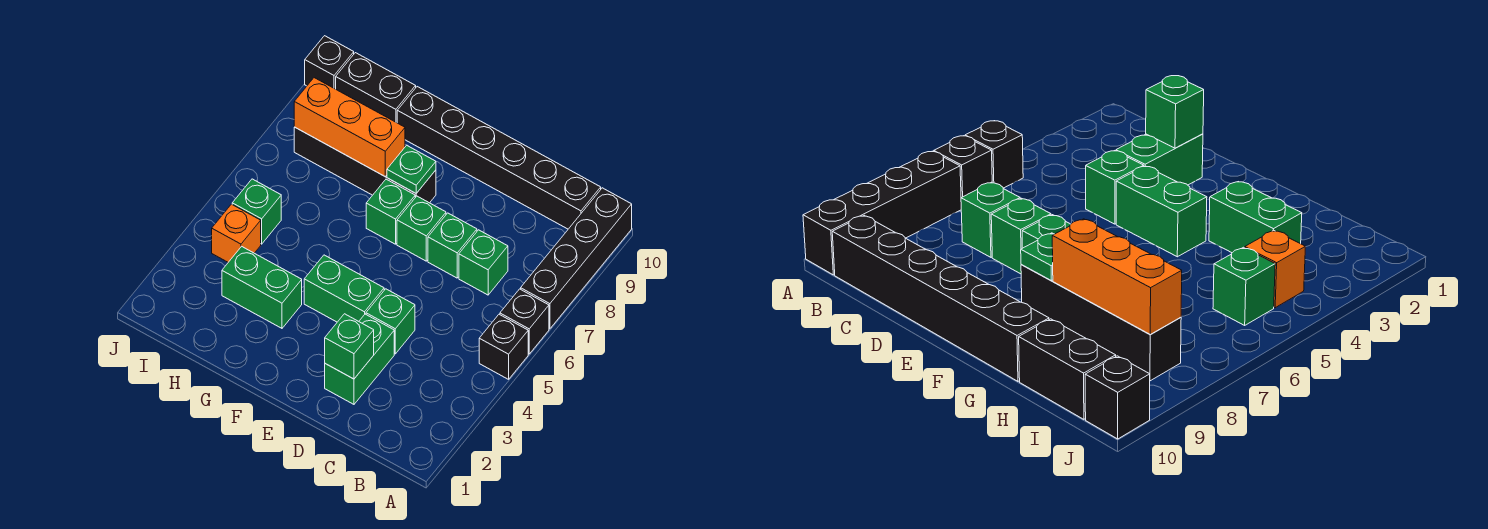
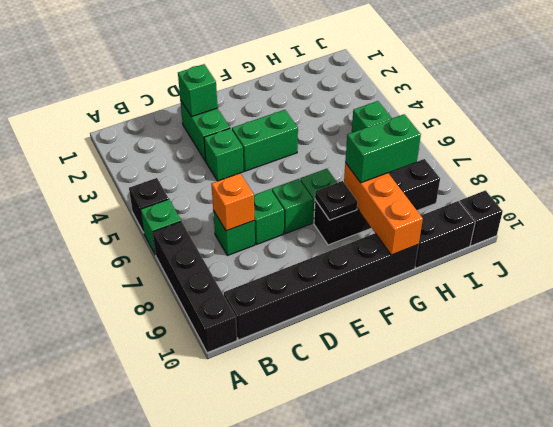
black 1x1 brick [500,289,549,354] -> green 1x1 brick [140,199,181,255]
green 1x1 plate [387,145,436,193] -> black 1x1 plate [315,181,358,220]
green 1x2 brick [222,246,302,328] -> green 1x2 brick moved to [345,114,421,183]
orange 1x3 brick [294,78,405,176] -> orange 1x3 brick turned to [344,163,423,255]
orange 1x1 brick [212,204,261,262] -> orange 1x1 brick moved to [211,173,254,231]

